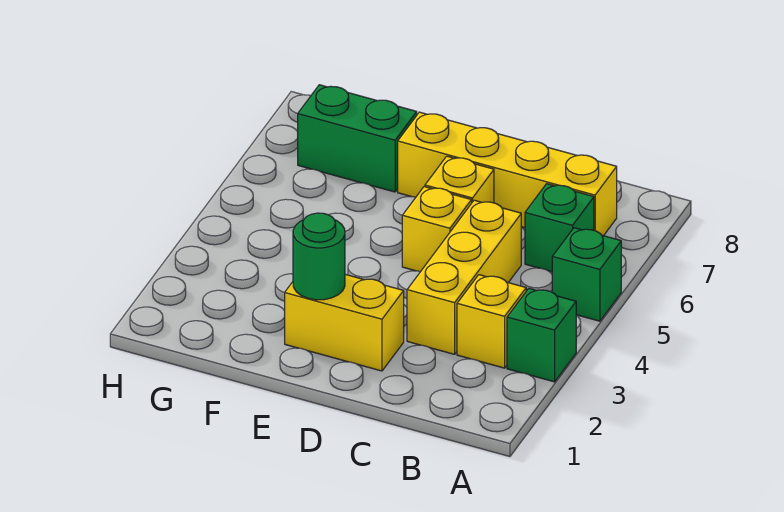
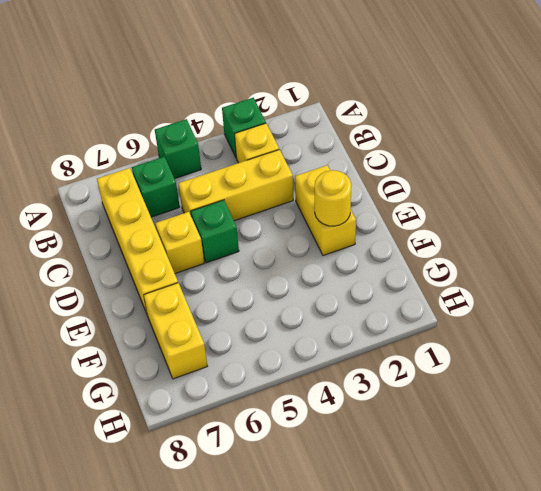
yellow 1x1 brick [402,187,472,272] -> green 1x1 brick [191,200,239,263]
green 1x1 round brick [293,213,345,300] -> yellow 1x1 round brick [315,170,351,226]
green 1x2 brick [298,85,417,192] -> yellow 1x2 brick [144,283,207,379]

